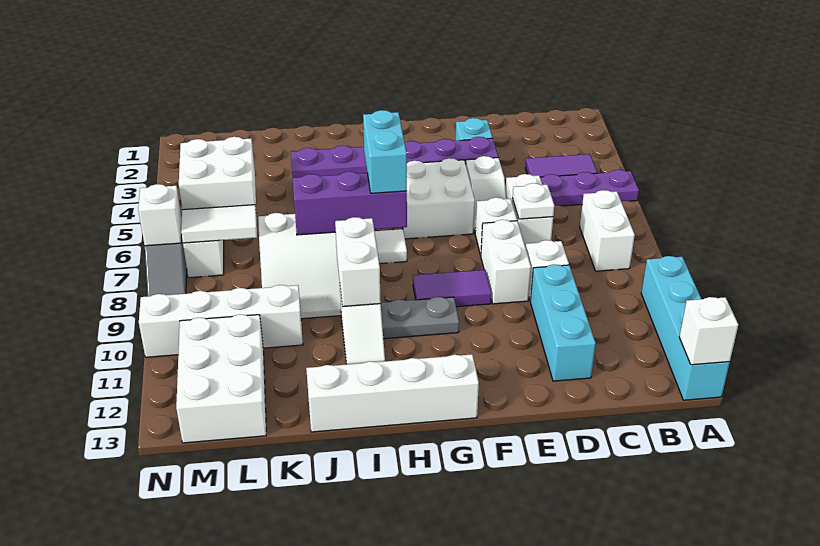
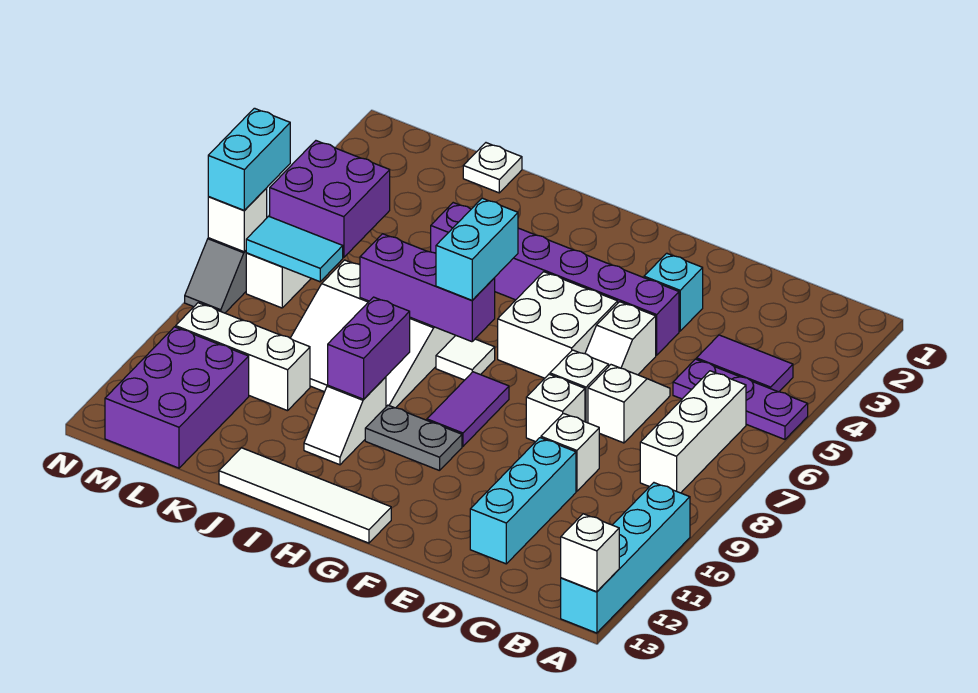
white 1x2 brick [580,190,635,271] -> white 1x3 brick [640,371,746,493]
white 1x2 brick [506,174,553,248] -> white 1x2 slope [588,365,670,443]
white 1x1 plate [513,183,554,219] -> white 1x1 plate moved to [463,143,522,193]
white 1x2 brick [481,220,531,304] -> white 1x1 brick [526,374,585,442]
purple 1x2 tile [413,270,491,307] -> purple 1x2 tile turned to [427,372,509,446]
white 1x4 brick [306,354,479,432] -> white 1x4 tile [219,448,391,543]
white 1x2 brick [335,217,381,307] -> purple 1x2 brick [328,297,410,399]
white 1x4 brick [139,285,303,357] -> white 1x3 brick [176,303,310,411]
white 2x2 brick [179,137,256,210] -> purple 2x2 brick [270,141,390,258]
white 1x2 tile [181,205,257,243] -> cyan 1x2 tile [246,216,343,282]
white 2x3 brick [176,314,266,443] -> purple 2x3 brick [105,327,249,468]
none -> cyan 1x2 brick [208,108,290,210]

